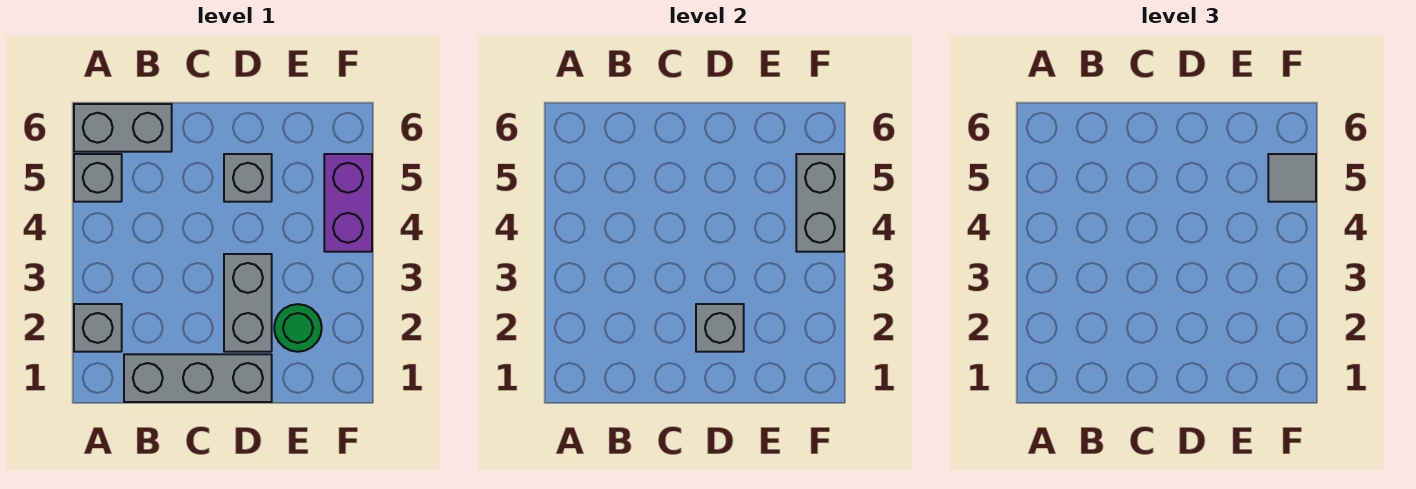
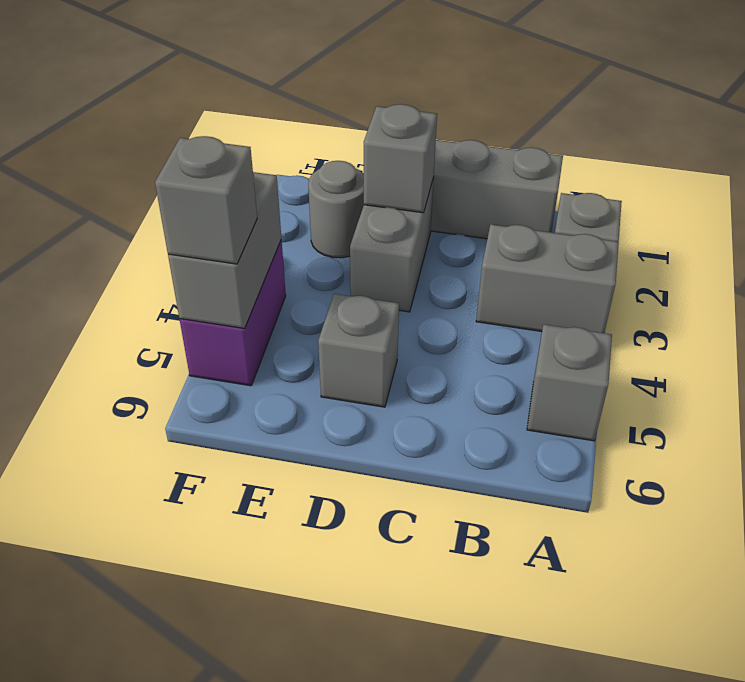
grey 1x2 brick [74,104,172,152] -> grey 1x2 brick moved to [476,224,619,333]
green 1x1 round brick [274,304,322,352] -> grey 1x1 round brick [308,161,364,258]
grey 1x1 tile [1268,154,1316,202] -> grey 1x1 brick [155,136,257,264]

